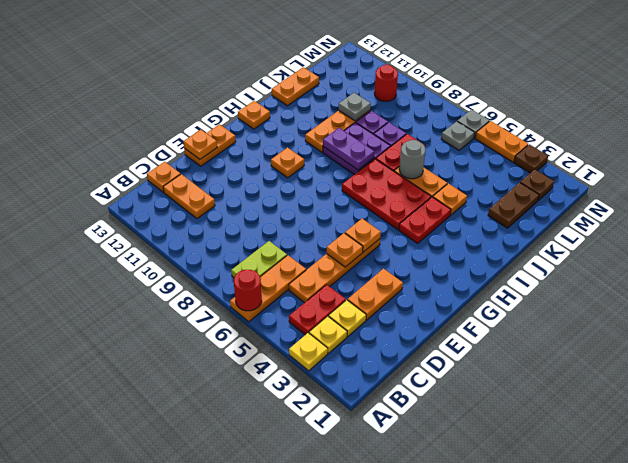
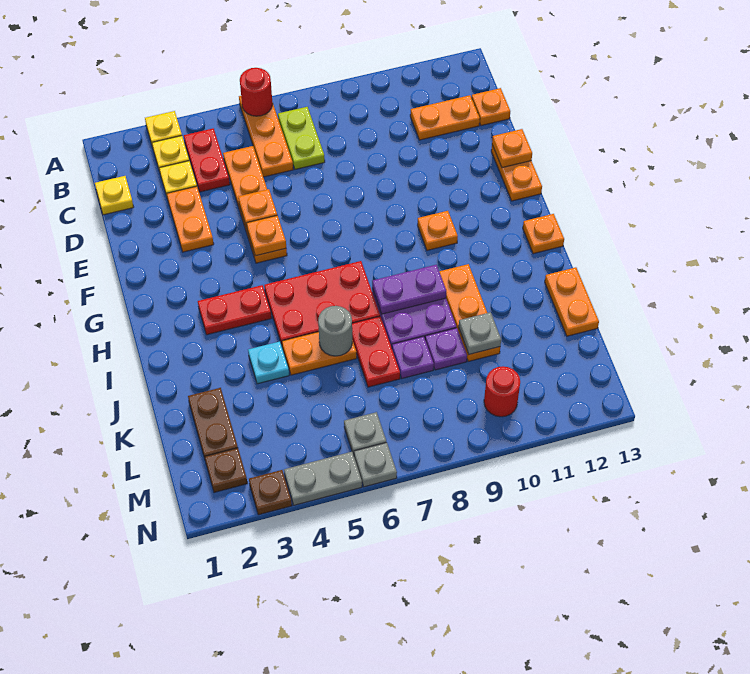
none -> yellow 1x1 plate [95,176,133,215]
red 1x2 plate [399,197,451,243] -> red 1x2 plate turned to [198,285,271,335]
orange 1x1 plate [433,184,467,215] -> cyan 1x1 plate [248,342,289,384]
orange 1x2 plate [475,121,528,162] -> grey 1x2 plate [284,452,362,505]

